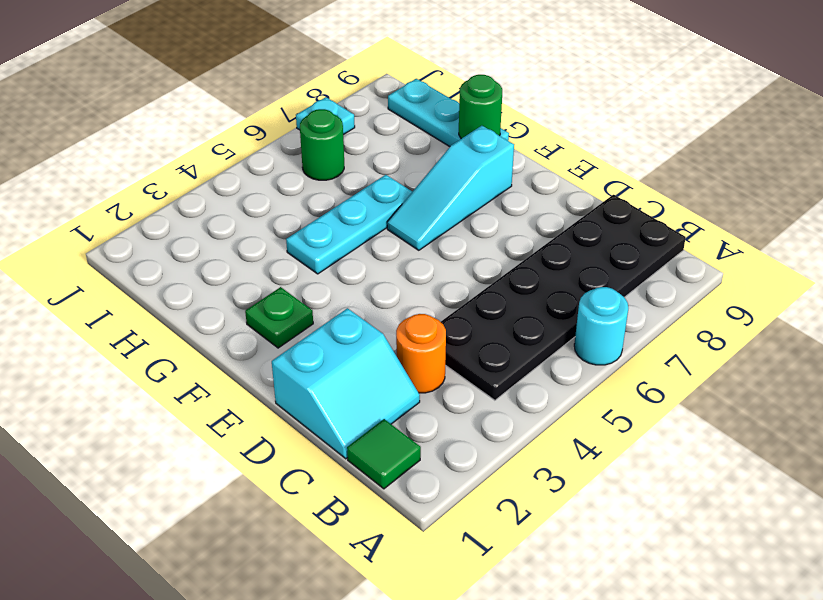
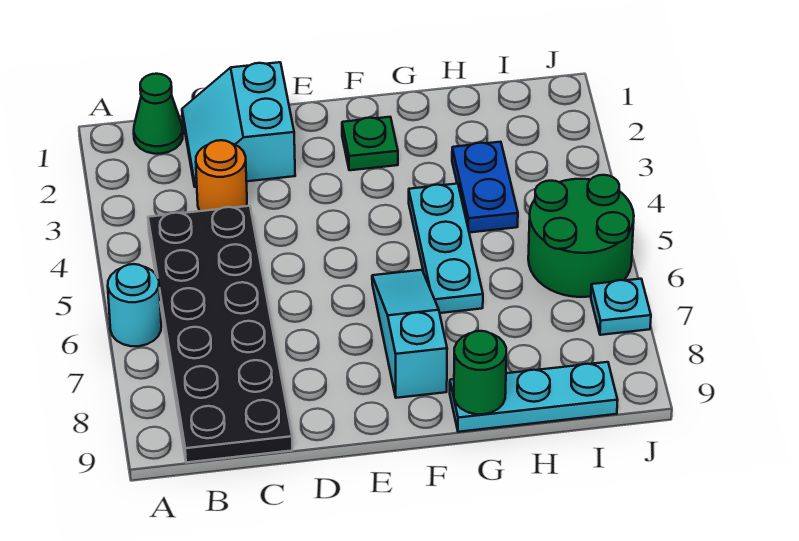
green 1x1 tile [347,419,421,489] -> green 1x1 cone [134,74,183,154]
none -> blue 1x2 plate [452,142,518,233]
green 1x1 round brick [300,109,344,180] -> green 2x2 round brick [528,175,634,297]

